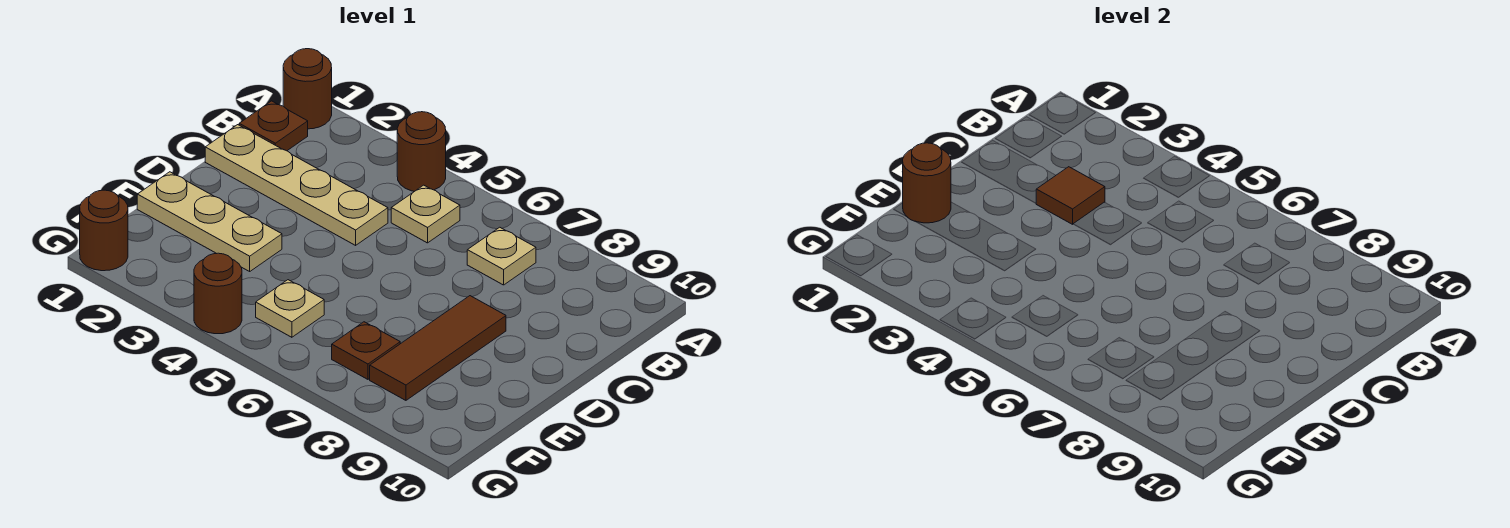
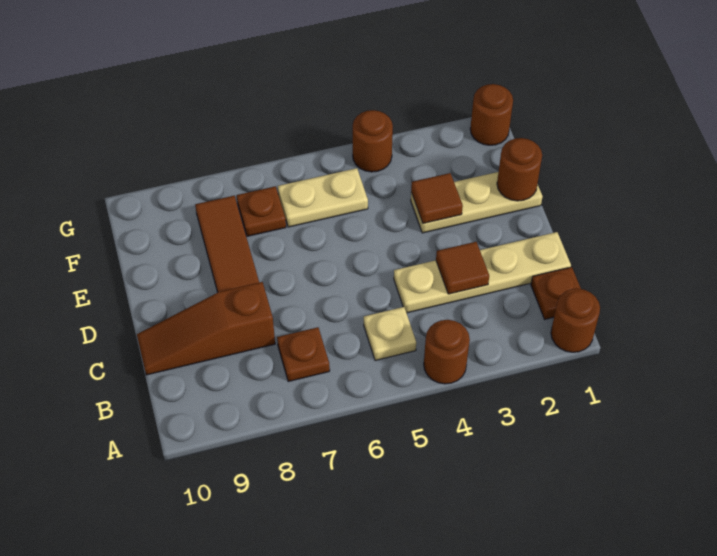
tan 1x1 plate [467,227,536,285] -> brown 1x1 plate [277,327,330,382]
none -> brown 1x3 slope [137,282,275,375]
none -> brown 1x1 tile [411,173,463,223]
tan 1x1 plate [256,280,324,337] -> tan 1x2 plate [278,168,368,227]

